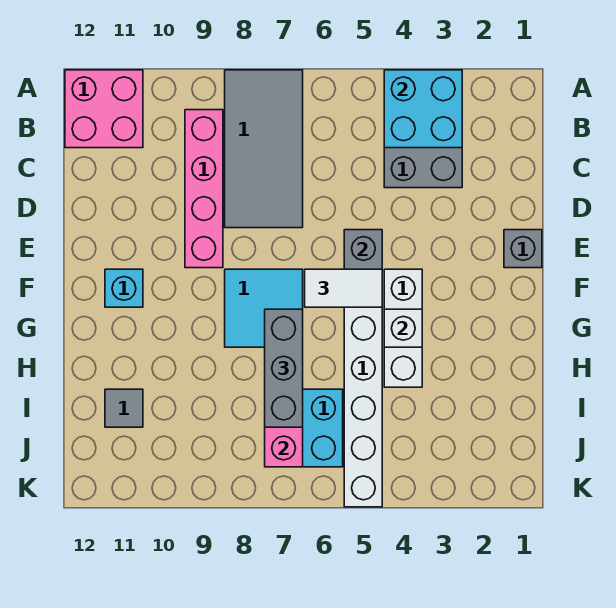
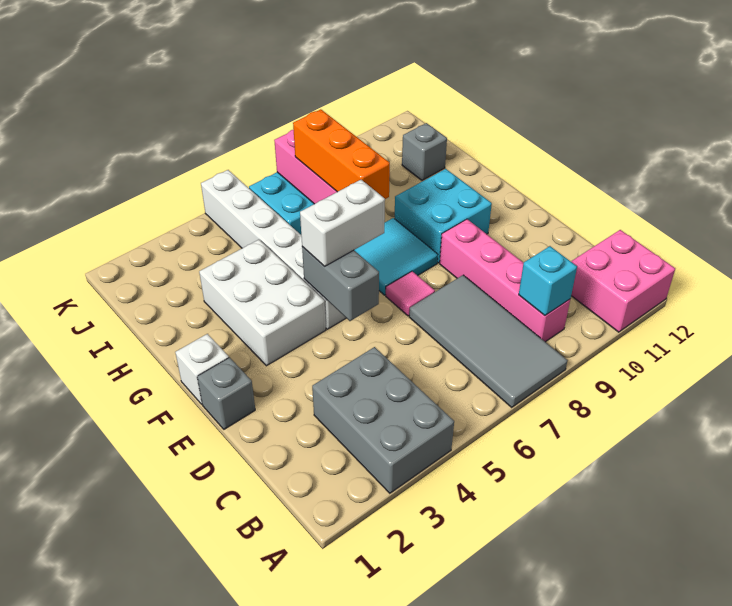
cyan 2x2 brick [384,70,462,148] -> cyan 2x2 brick moved to [394,169,492,263]
none -> pink 1x1 tile [386,271,435,316]
white 1x3 brick [384,269,422,387] -> white 2x3 brick [199,240,326,366]
white 1x2 tile [305,269,382,307] -> white 1x2 brick [300,180,385,266]
cyan 1x1 brick [105,269,143,307] -> cyan 1x1 brick moved to [519,246,577,316]
white 1x1 brick [384,309,422,347] -> white 1x1 brick moved to [175,334,229,404]
grey 1x3 brick [265,309,303,427] -> orange 1x3 brick [293,109,390,199]
grey 1x1 tile [105,389,143,427] -> grey 1x1 brick [402,123,447,180]

